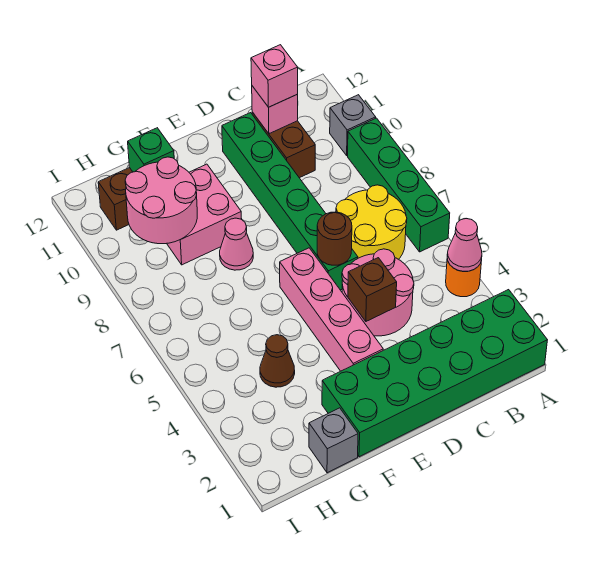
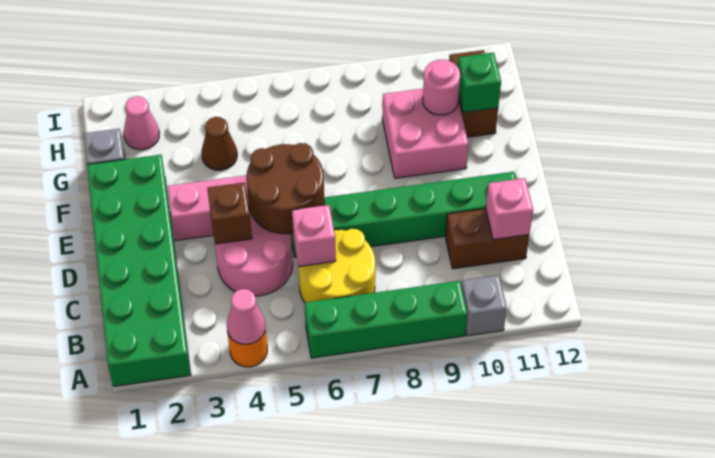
pink 1x1 brick [251,45,298,107] -> pink 1x1 brick moved to [292,205,336,267]
brown 1x1 round brick [317,212,352,265] -> brown 2x2 round brick [246,143,324,234]
pink 1x1 cone [220,218,253,270] -> pink 1x1 cone moved to [124,96,159,150]
pink 2x2 round brick [125,157,197,244] -> pink 1x1 round brick [423,60,460,115]

